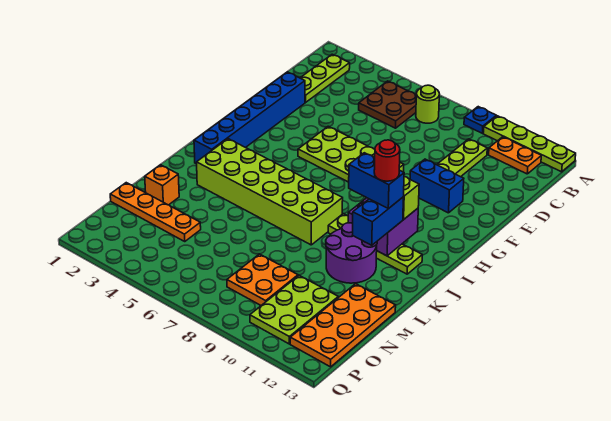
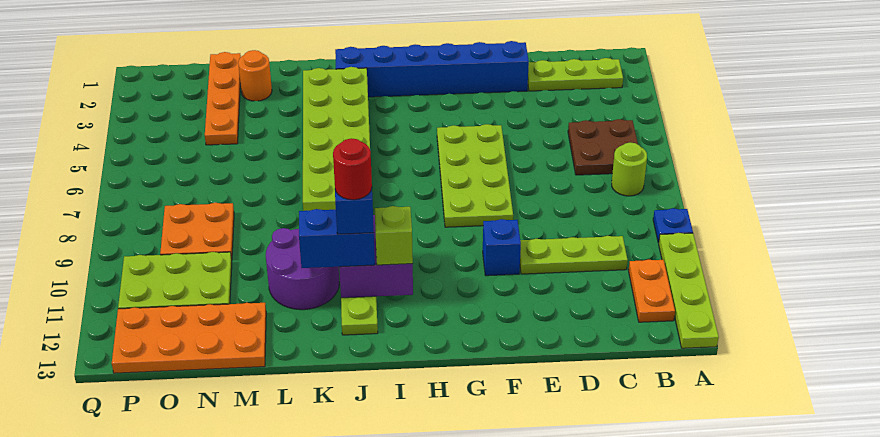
blue 1x2 brick [410,159,464,213] -> blue 1x1 brick [483,219,521,276]
orange 1x1 brick [145,165,179,205] -> orange 1x1 round brick [238,50,272,101]

